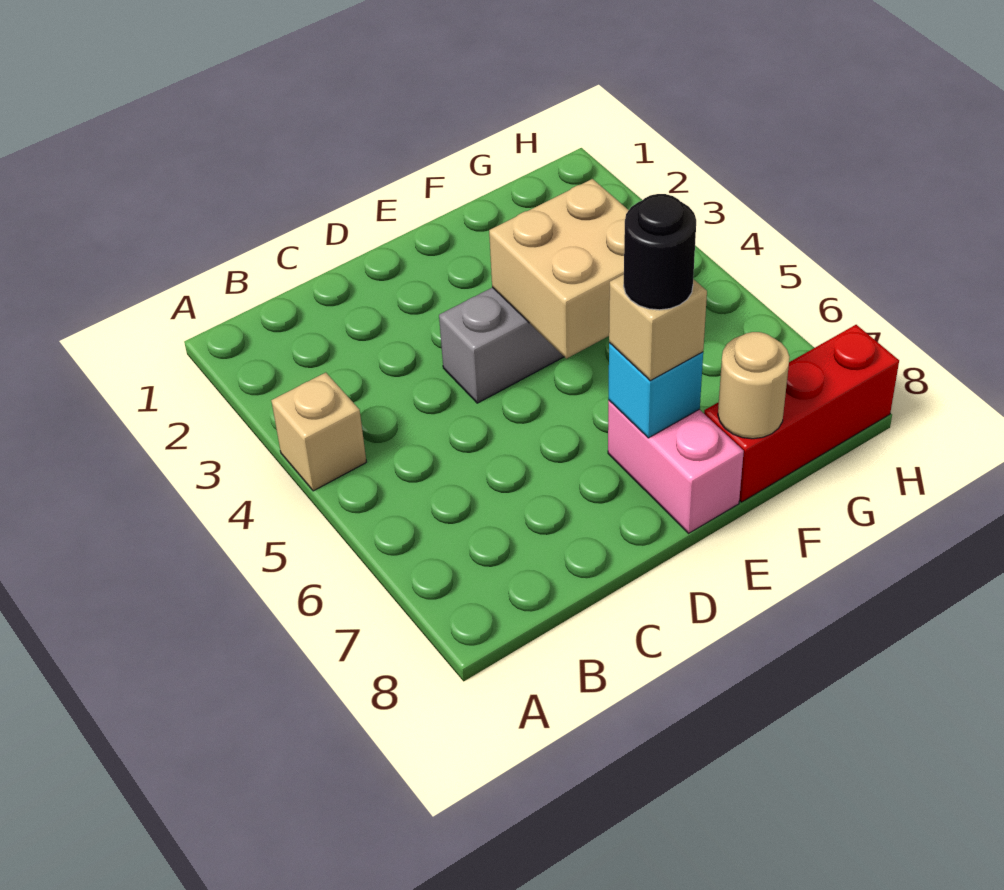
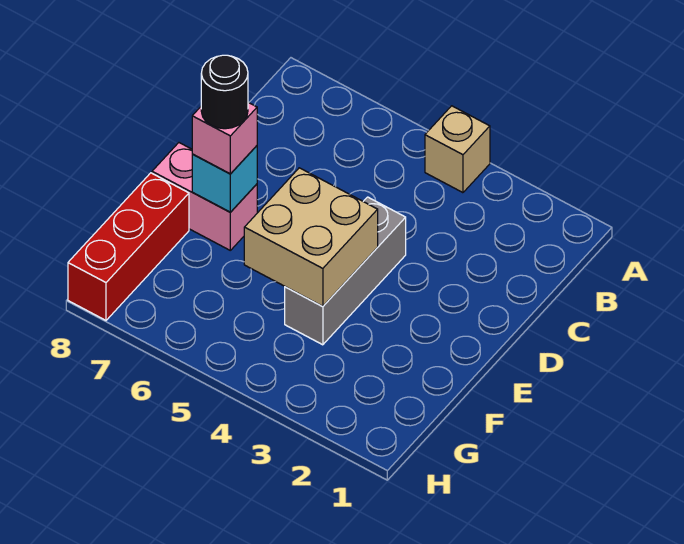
tan 1x1 brick [609,274,707,381] -> pink 1x1 brick [192,102,257,174]
tan 1x1 round brick [718,332,790,439] -> none

